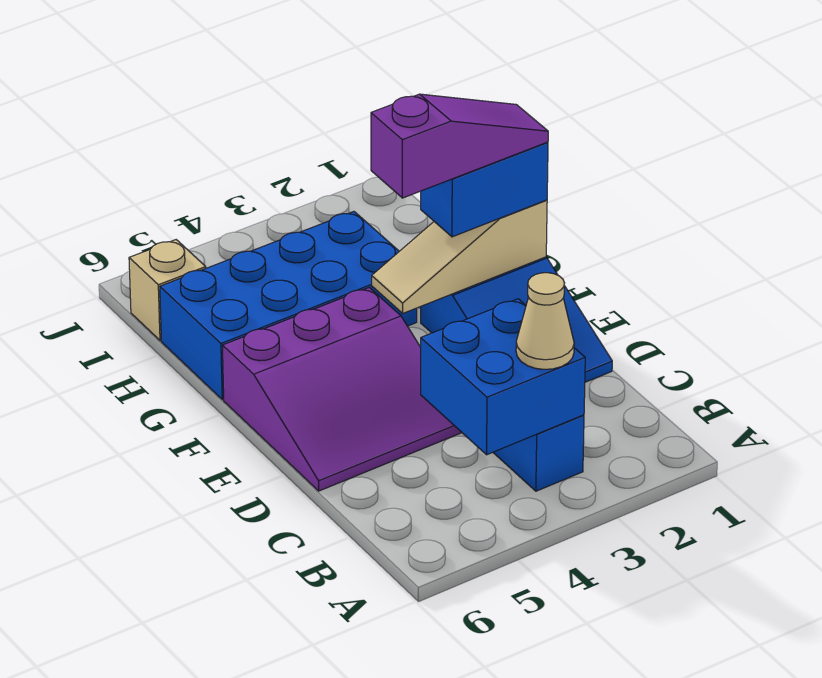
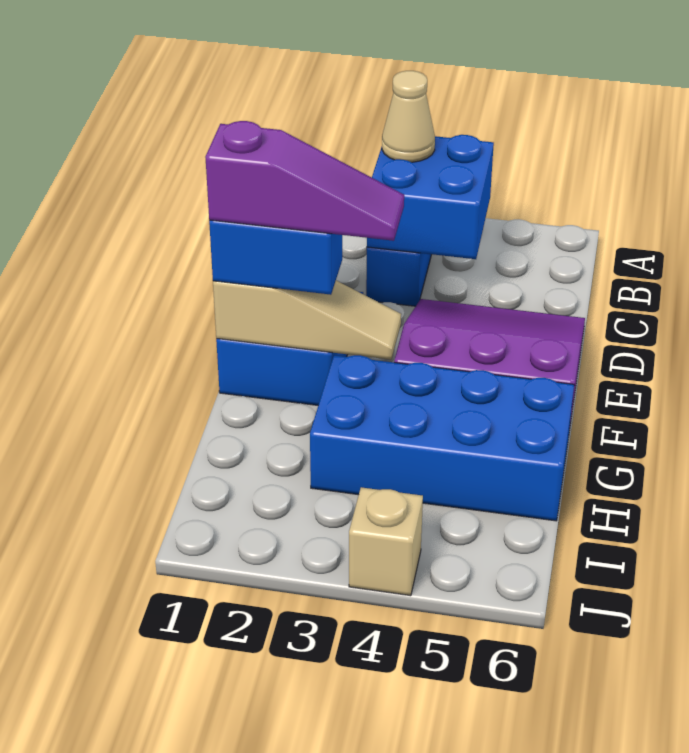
purple 1x3 slope [371,94,548,198] -> purple 1x3 slope turned to [205,121,404,241]
tan 1x1 brick [129,240,206,341] -> tan 1x1 brick moved to [349,487,423,596]

